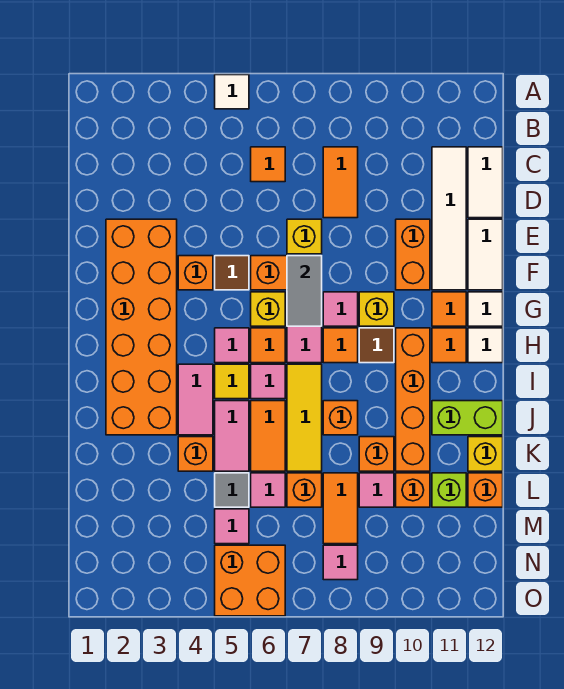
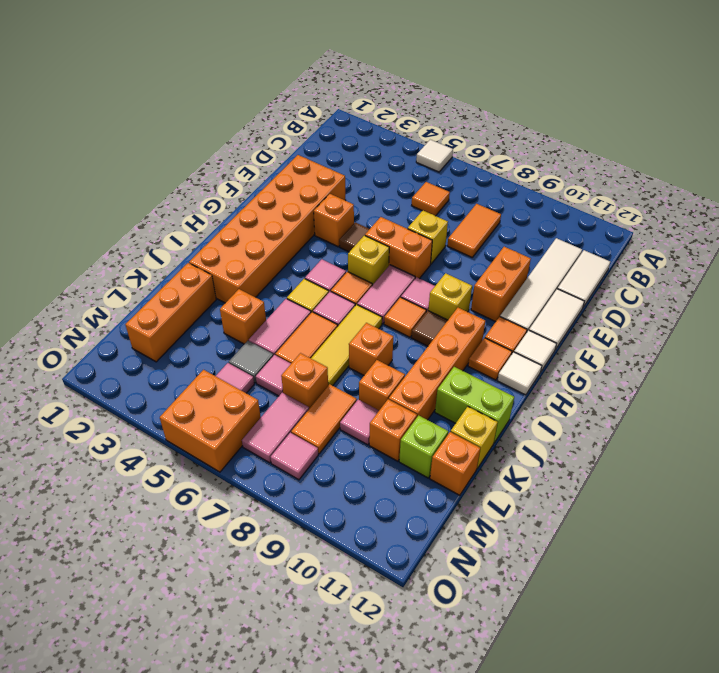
grey 1x2 tile [287,256,322,326] -> none
pink 1x2 tile [178,364,213,435] -> pink 1x2 tile moved to [242,393,309,463]
none -> orange 1x3 brick [125,263,216,362]

